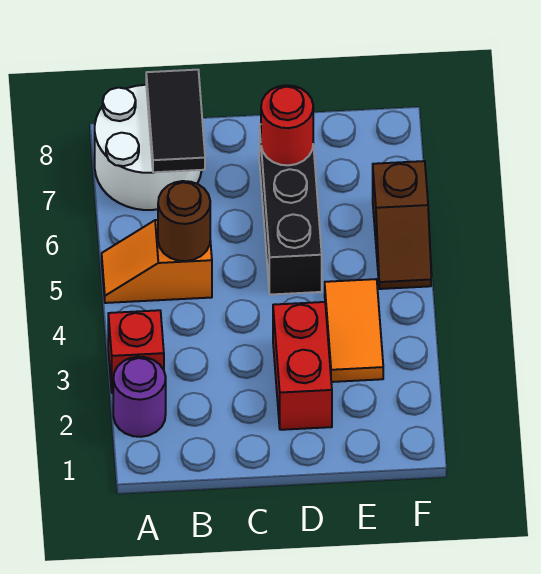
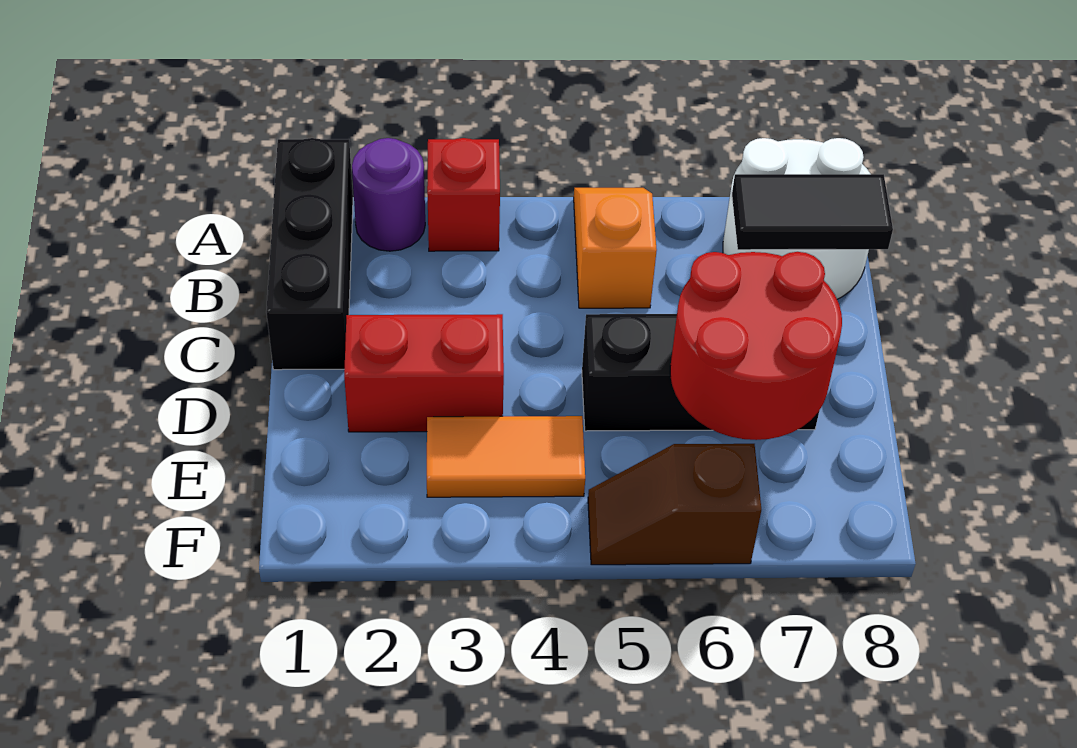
none -> black 1x3 brick [266,138,353,370]
brown 1x1 round brick [158,181,210,261] -> none
red 1x1 round brick [261,85,313,165] -> red 2x2 round brick [670,252,842,440]

